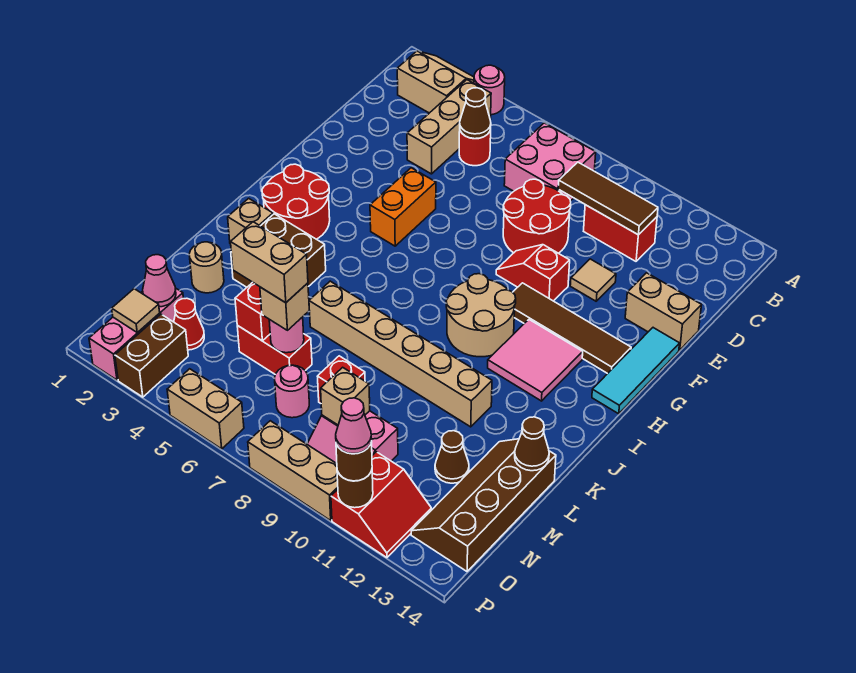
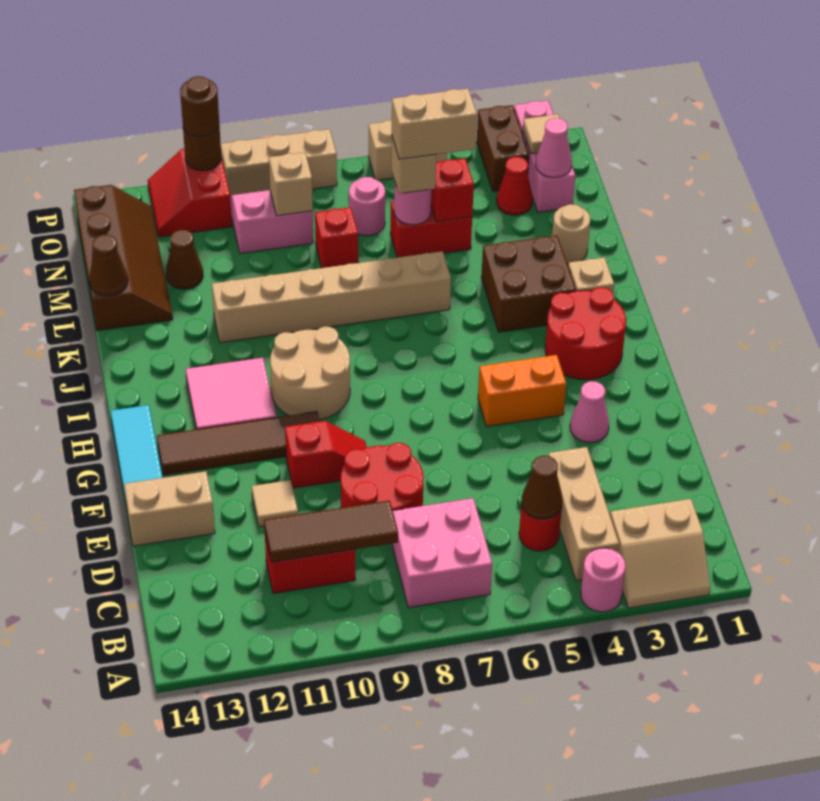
orange 1x2 brick [370,168,436,246] -> orange 1x2 brick turned to [478,355,566,426]
pink 1x1 cone [336,398,372,454] -> pink 1x1 cone moved to [570,381,609,443]

